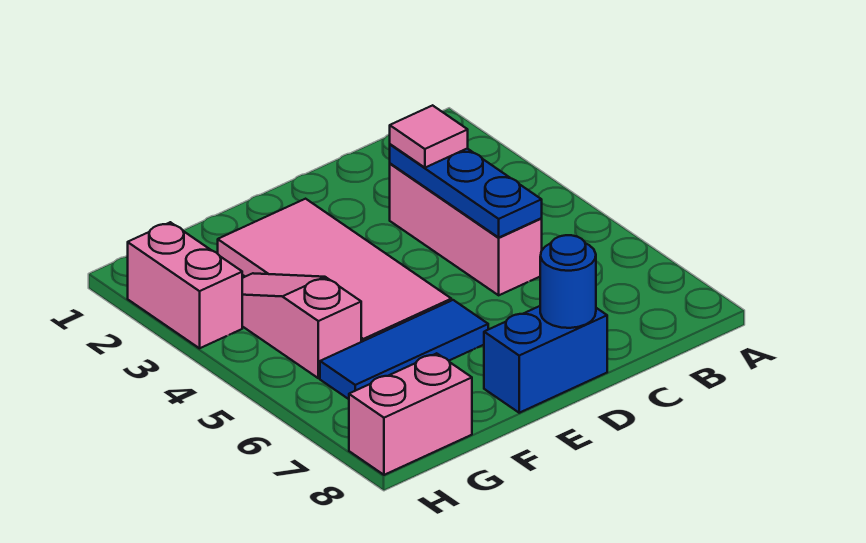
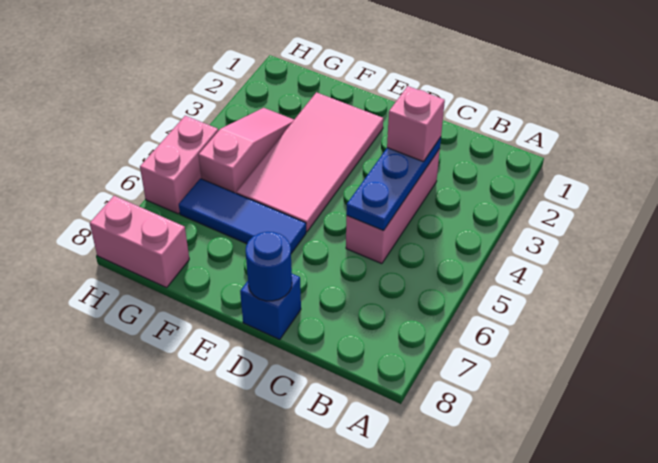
pink 1x1 tile [390,105,468,168] -> pink 1x1 brick [387,86,445,162]
blue 1x2 brick [484,306,607,413] -> blue 1x1 brick [240,274,301,339]
pink 1x2 brick [128,222,242,348] -> pink 1x2 brick moved to [140,116,218,214]

